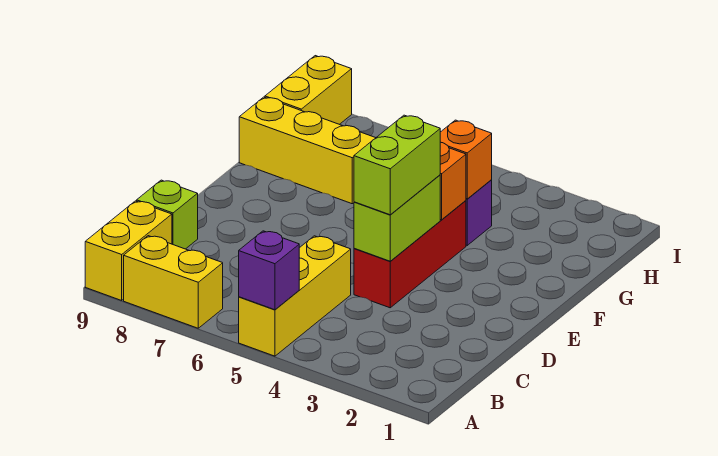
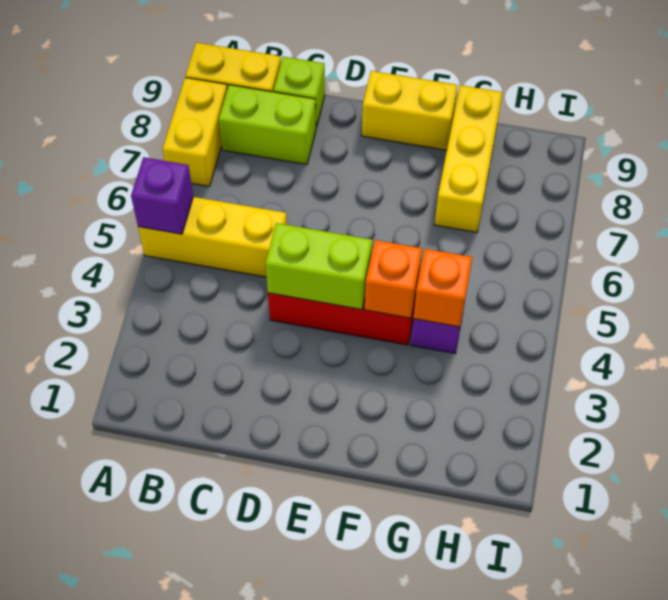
lime 1x2 brick [354,115,440,215] -> lime 1x2 brick moved to [219,85,316,165]
yellow 1x2 brick [265,56,352,124] -> yellow 1x2 brick moved to [362,71,458,150]

